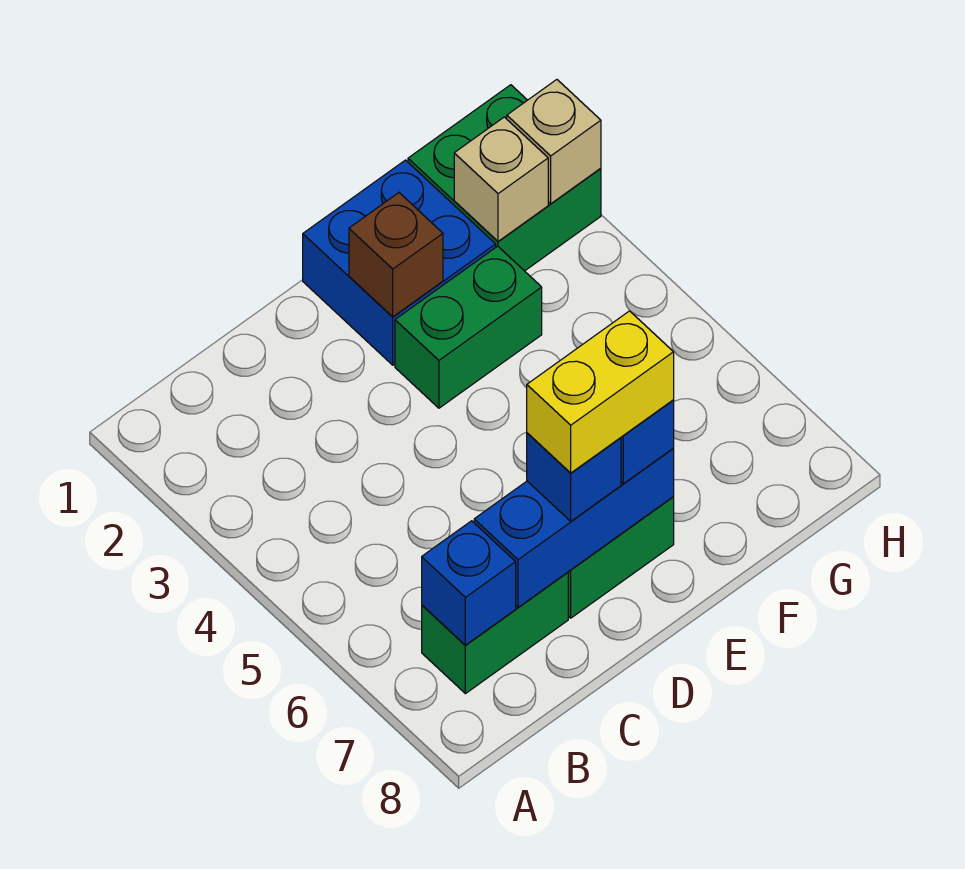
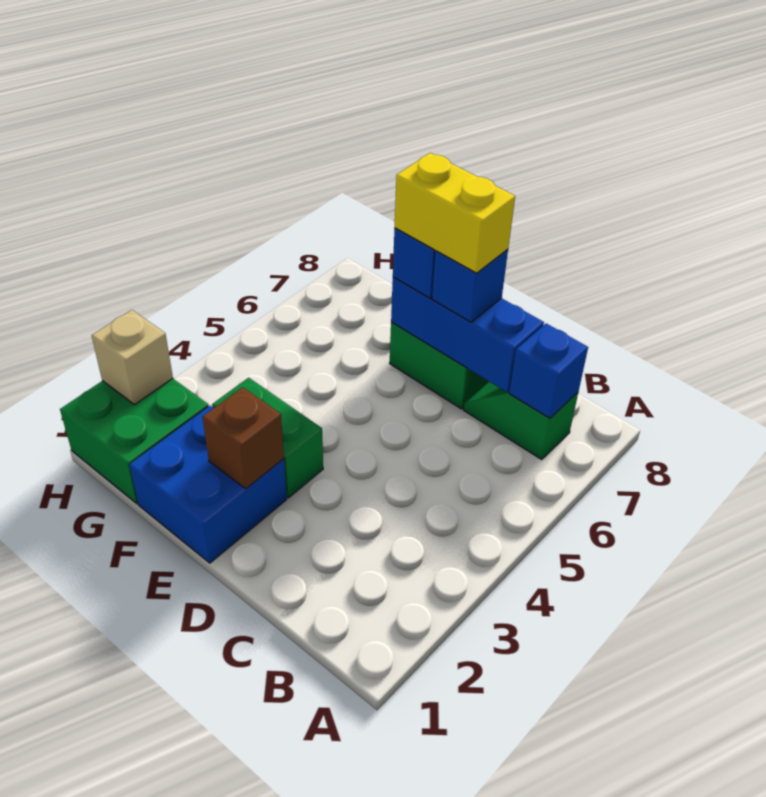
green 1x2 brick [422,572,568,694] -> green 1x2 slope [464,382,578,460]
tan 1x1 brick [454,117,548,241] -> none

